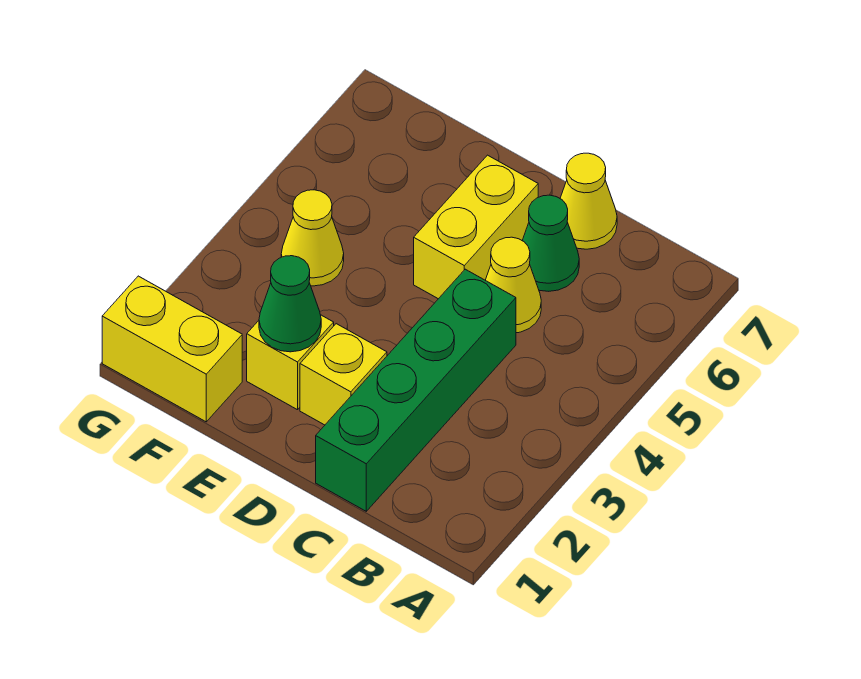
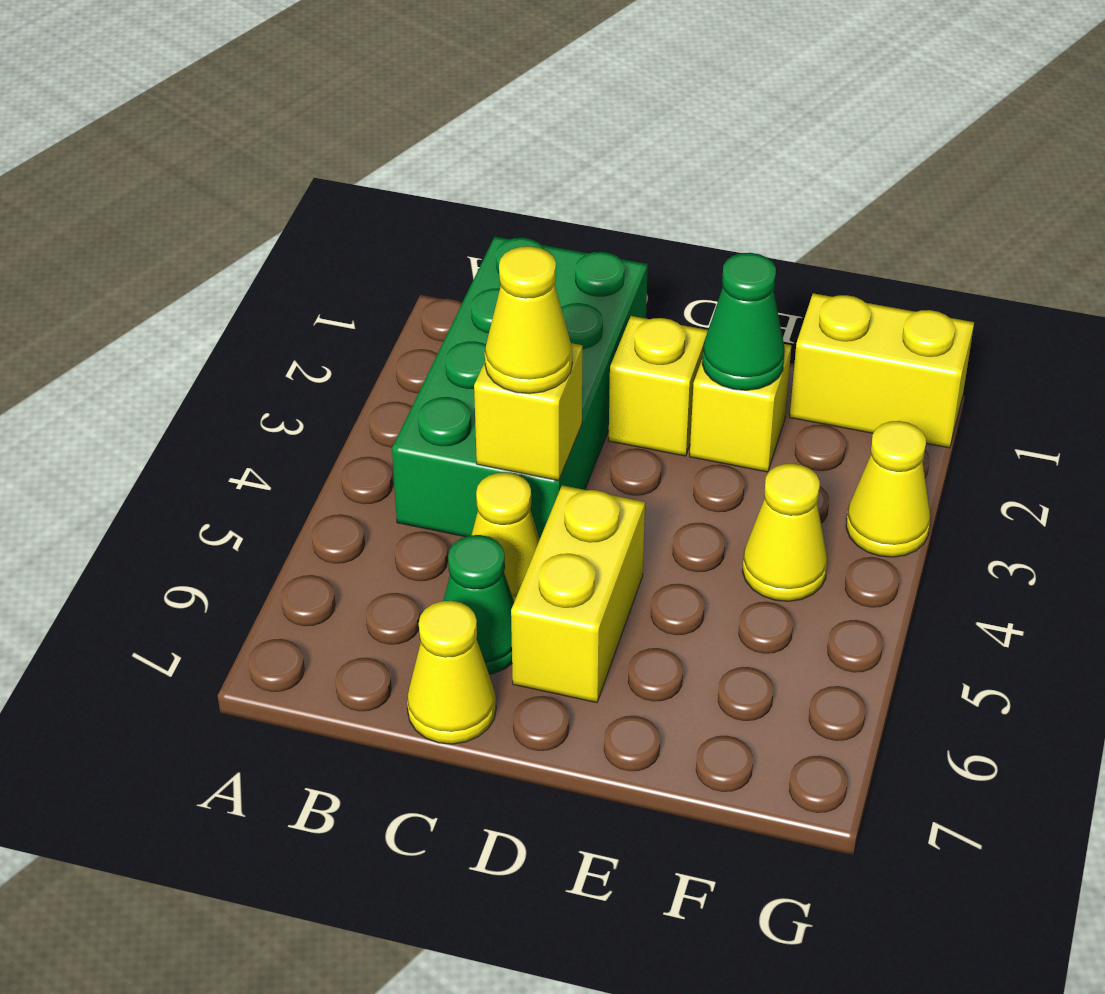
green 1x4 brick [316,269,516,511] -> green 2x4 brick [392,237,648,539]
none -> yellow 1x1 brick [474,343,582,481]
none -> yellow 1x1 cone [485,246,572,394]
none -> yellow 1x1 cone [846,421,930,557]

